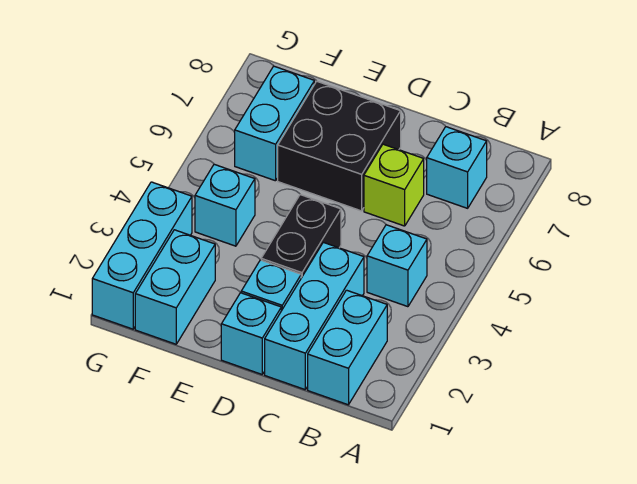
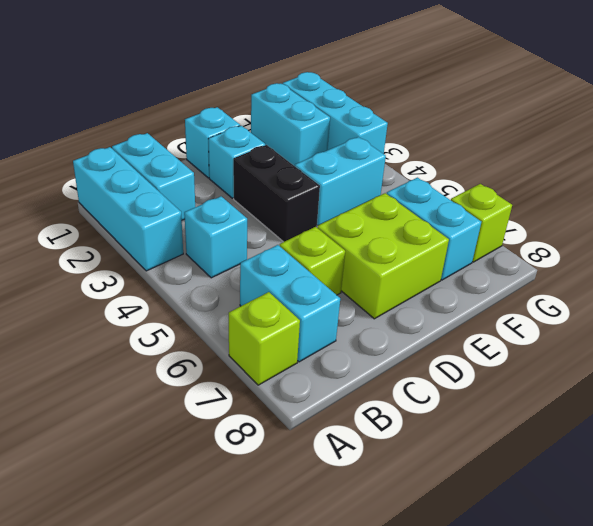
none -> lime 1x1 brick [229,292,300,385]
cyan 1x1 brick [427,127,487,208] -> cyan 1x2 brick [240,245,340,362]
cyan 1x3 brick [265,242,364,390] -> cyan 1x3 brick moved to [73,147,183,271]
black 2x2 brick [278,81,401,211] -> lime 2x2 brick [317,193,449,319]
cyan 1x1 brick [195,164,255,246] -> cyan 1x2 brick [295,137,386,226]
none -> lime 1x1 brick [451,184,512,262]

